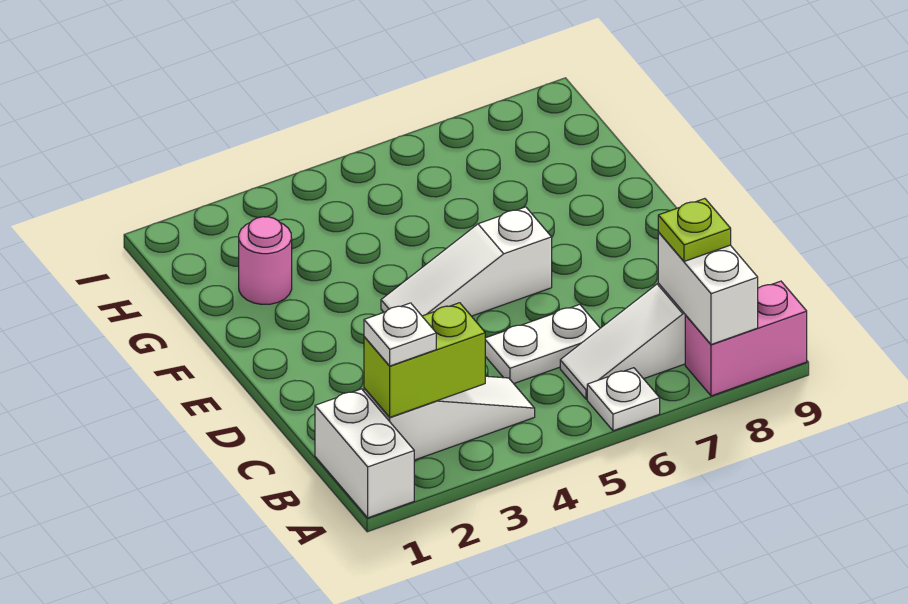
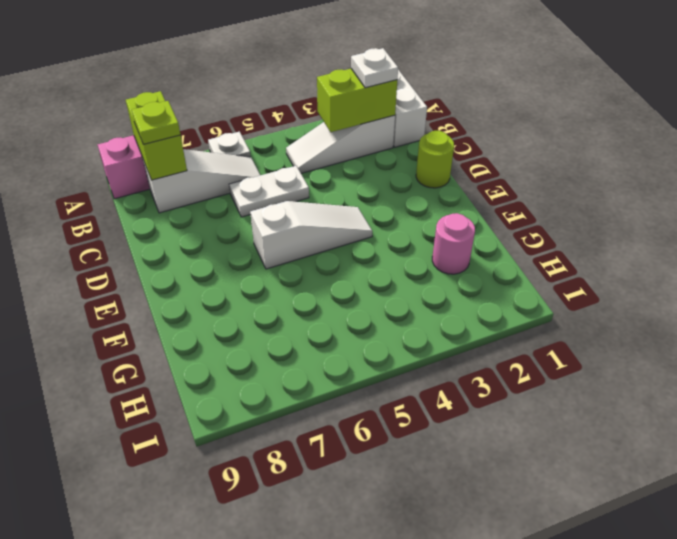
white 1x2 brick [658,232,758,345] -> lime 1x2 brick [126,91,187,180]
none -> lime 1x1 round brick [416,131,454,188]

